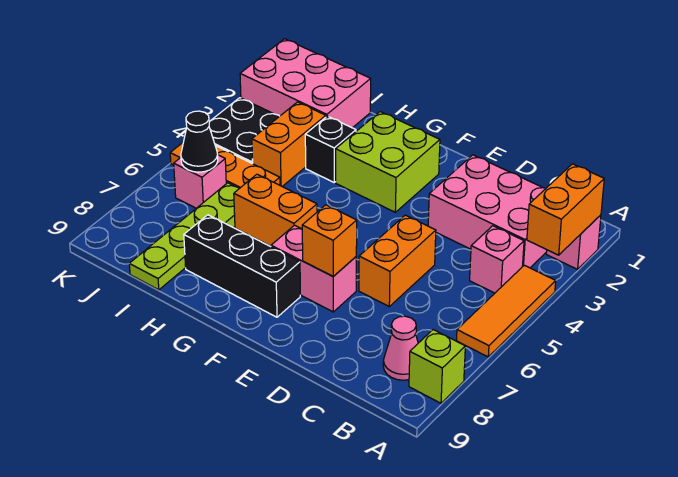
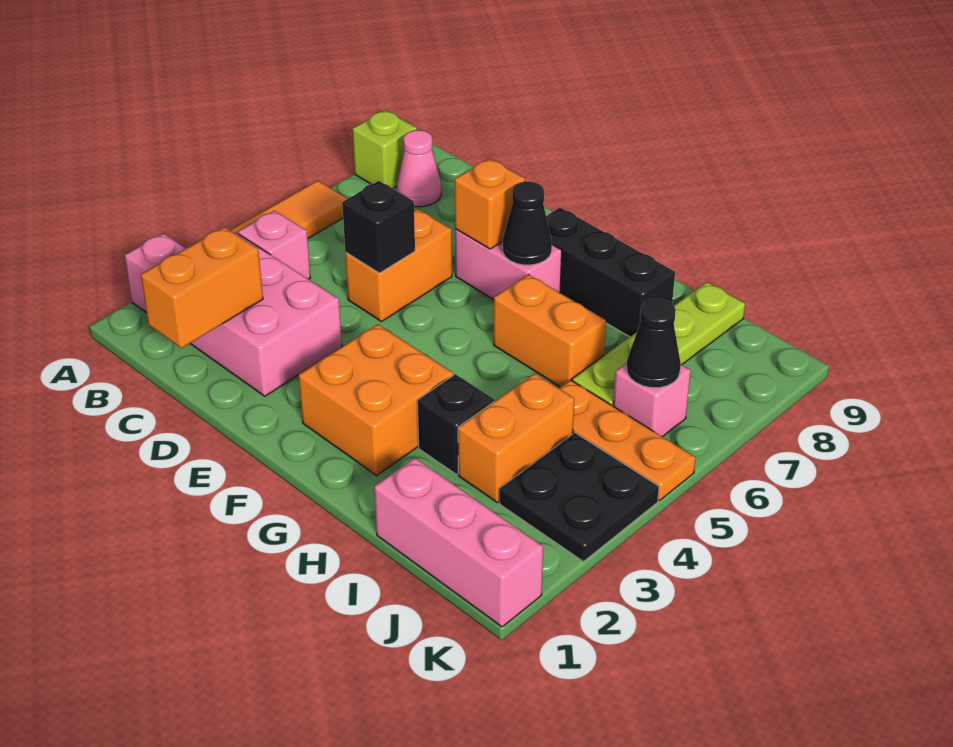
orange 1x2 brick [527,164,604,255] -> orange 1x2 brick moved to [141,227,263,348]
none -> black 1x1 brick [342,181,415,273]
lime 2x2 brick [336,112,440,212] -> orange 2x2 brick [299,324,453,475]
none -> black 1x1 cone [502,182,552,265]
pink 2x3 brick [240,39,371,128] -> pink 1x3 brick [374,458,543,627]

